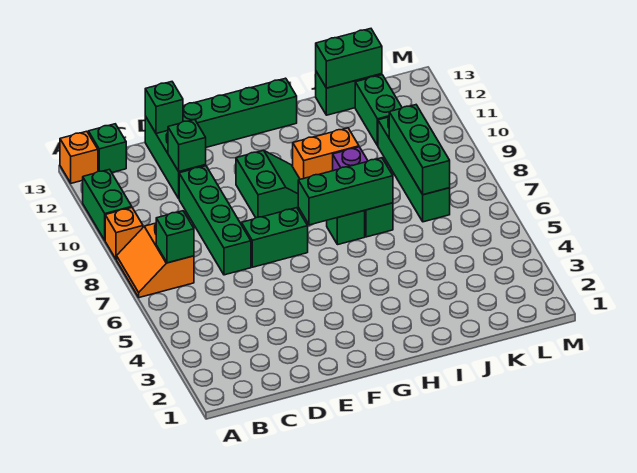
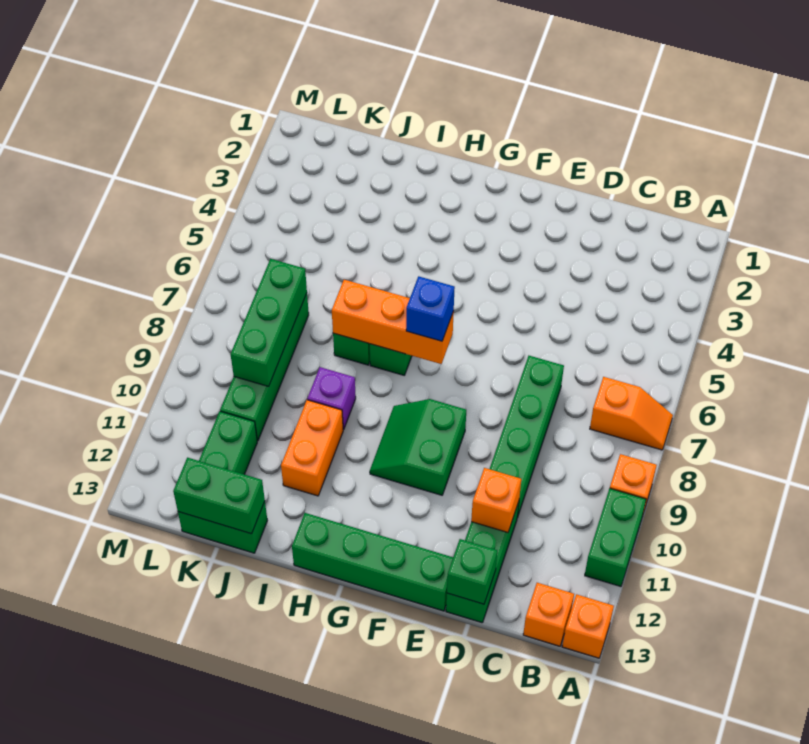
orange 2x2 slope [117,223,194,298] -> orange 1x2 slope [590,377,673,450]
green 1x1 brick [156,211,194,263] -> none
green 1x1 brick [88,124,126,172] -> orange 1x1 brick [523,583,574,646]
green 1x1 brick [168,119,206,172] -> orange 1x1 brick [471,468,521,532]
green 1x2 brick [241,208,308,267] -> none
green 1x3 brick [298,158,393,225] -> orange 1x3 brick [332,280,454,364]
none -> blue 1x1 brick [406,276,455,341]
orange 1x2 brick [293,128,359,179] -> orange 1x2 brick turned to [281,400,343,496]

